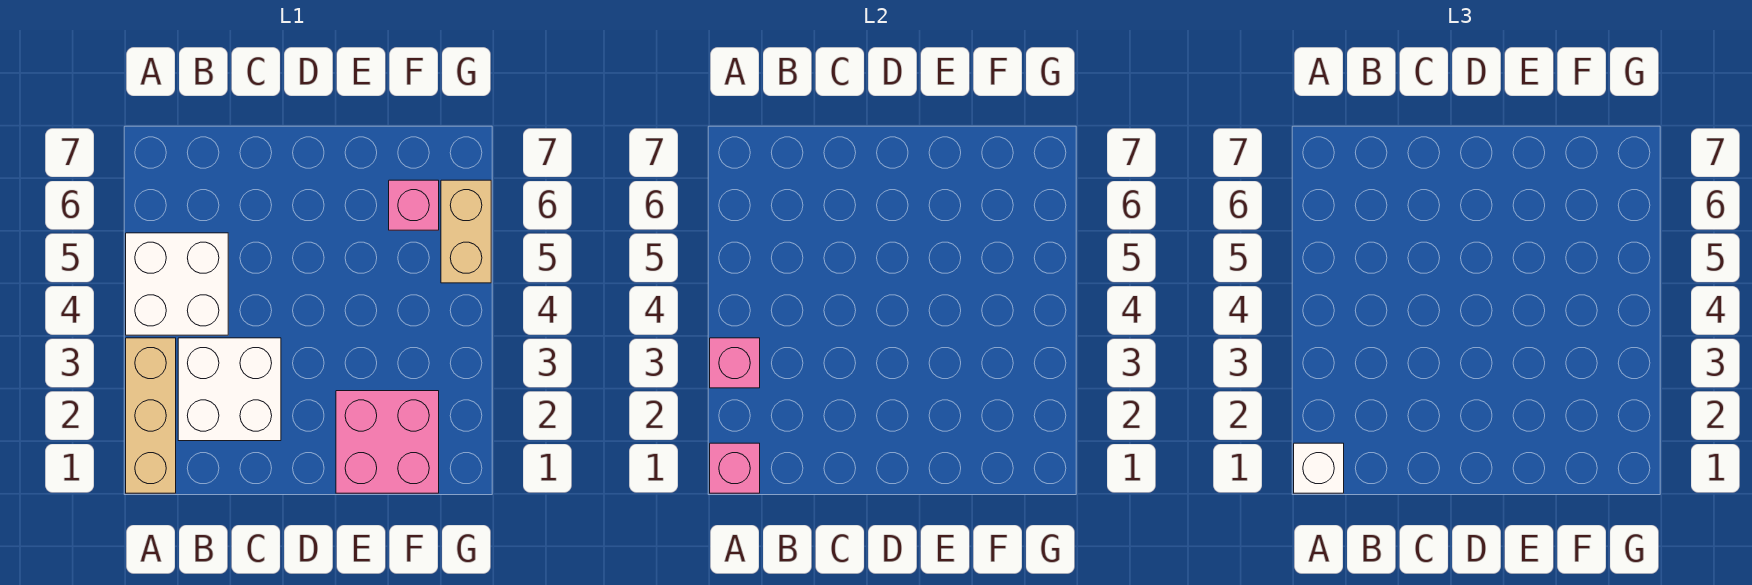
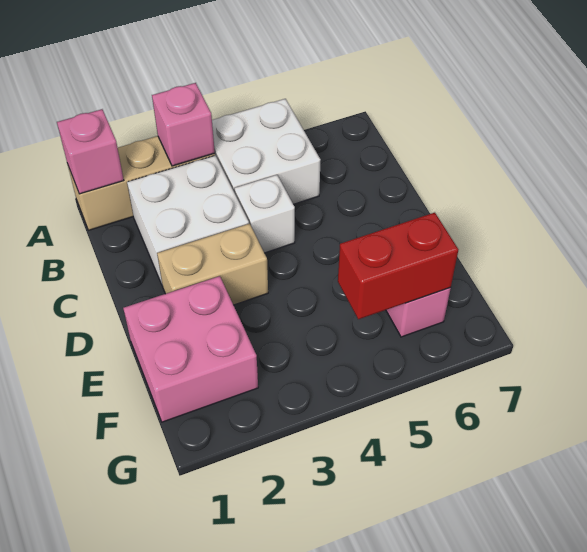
white 1x1 brick [1294,443,1344,493] -> white 1x1 brick moved to [234,175,295,253]
none -> red 1x2 brick [338,213,458,319]
tan 1x2 brick [441,180,491,283] -> tan 1x2 brick moved to [157,224,268,305]

